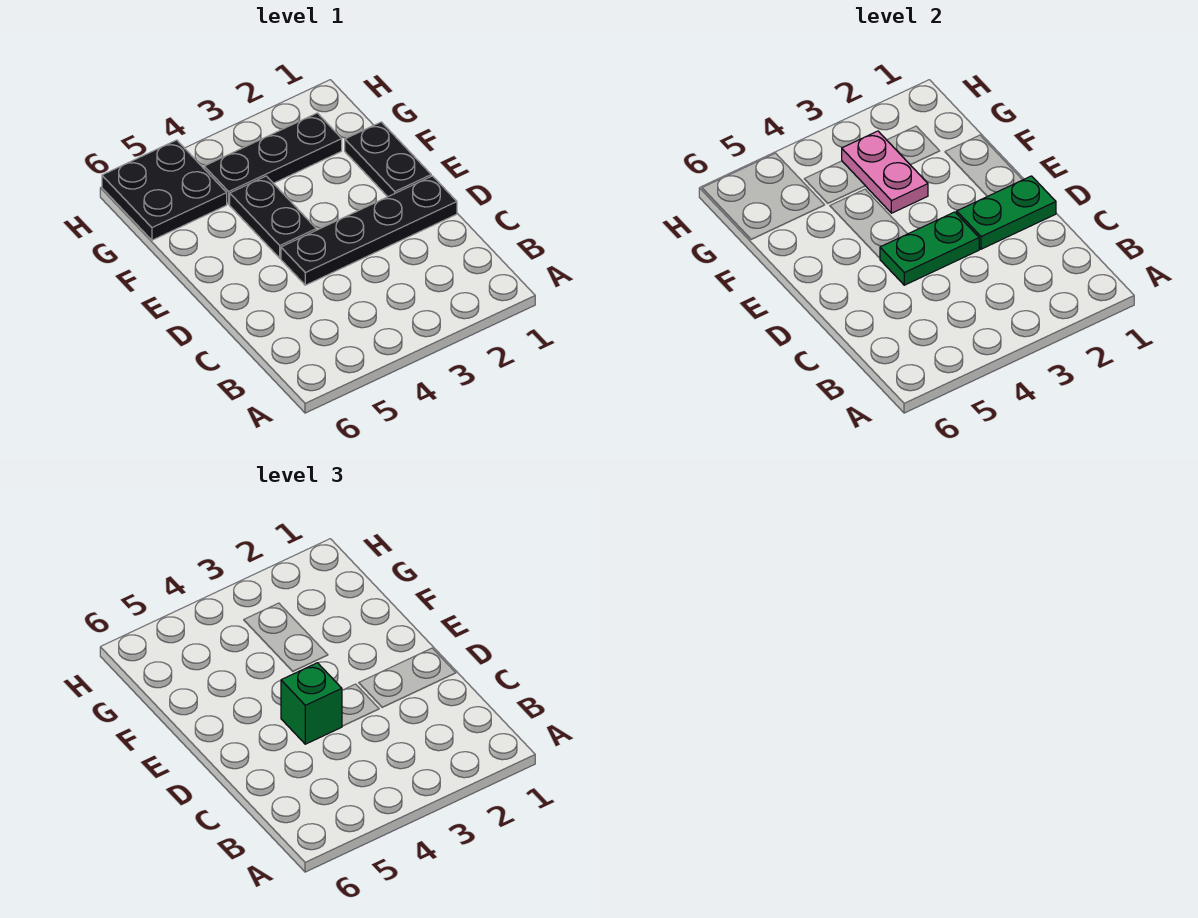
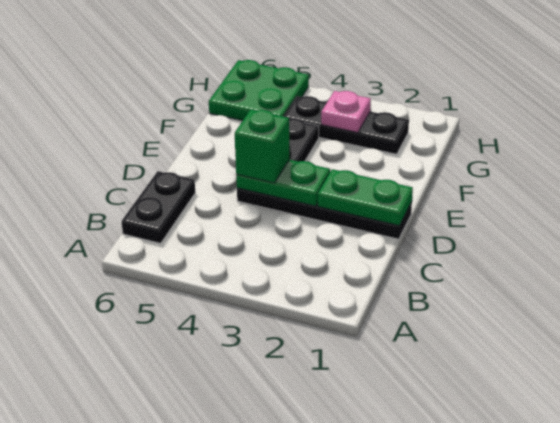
black 1x2 plate [345,122,431,197] -> black 1x2 plate moved to [121,171,195,243]
pink 1x2 plate [842,131,928,213] -> pink 1x1 plate [321,91,371,133]
black 2x2 plate [102,140,227,240] -> green 2x2 plate [209,60,309,121]

